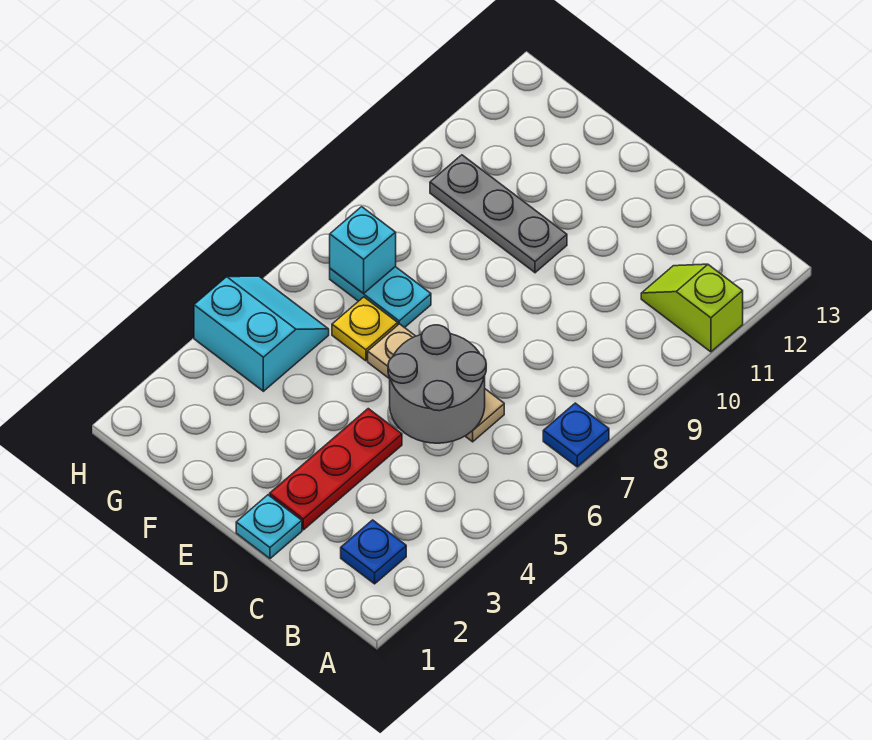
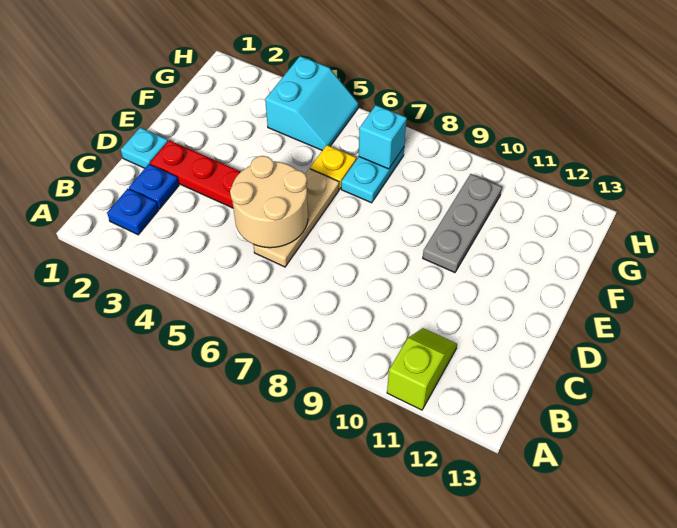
blue 1x1 plate [543,403,609,467] -> blue 1x1 plate moved to [129,164,179,209]
grey 2x2 round brick [388,325,486,443] -> tan 2x2 round brick [230,156,308,248]

